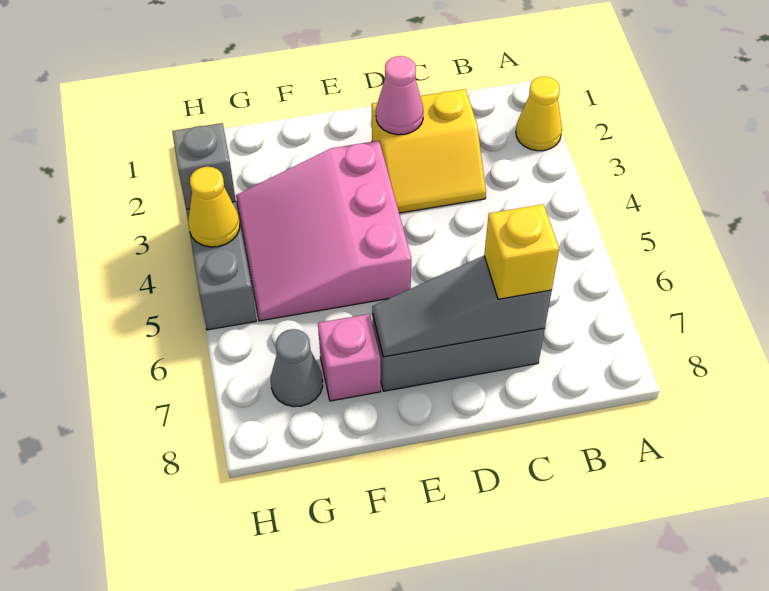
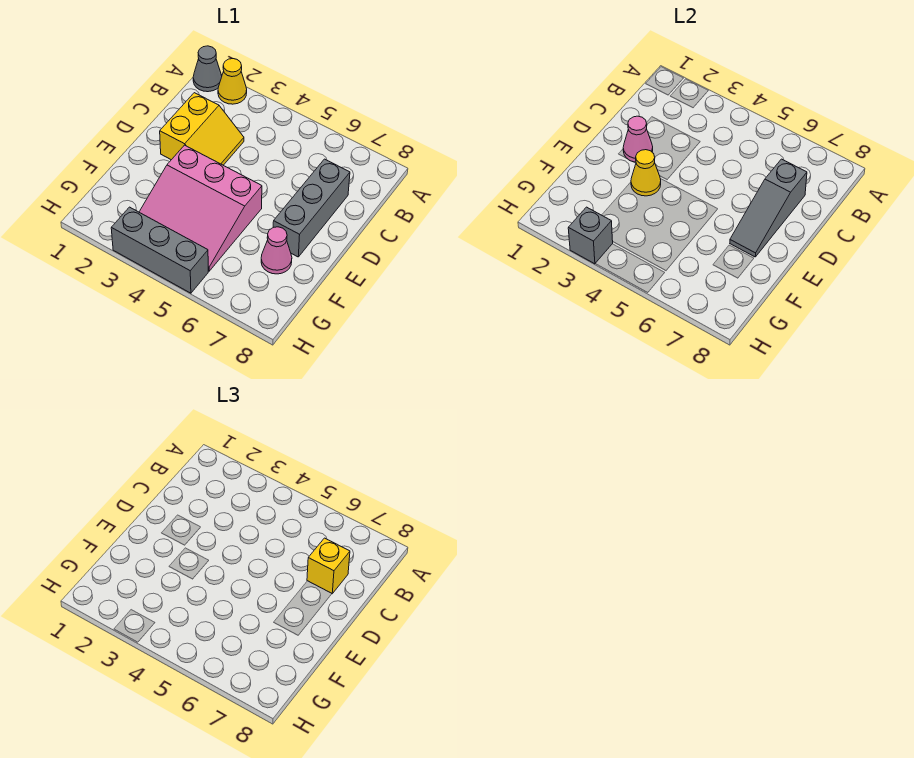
pink 1x1 brick [318,314,381,401] -> pink 1x1 cone [261,227,292,274]
grey 1x1 cone [271,329,323,407] -> grey 1x1 cone moved to [193,46,222,92]
yellow 1x1 cone [188,167,240,247] -> yellow 1x1 cone moved to [631,150,661,196]

